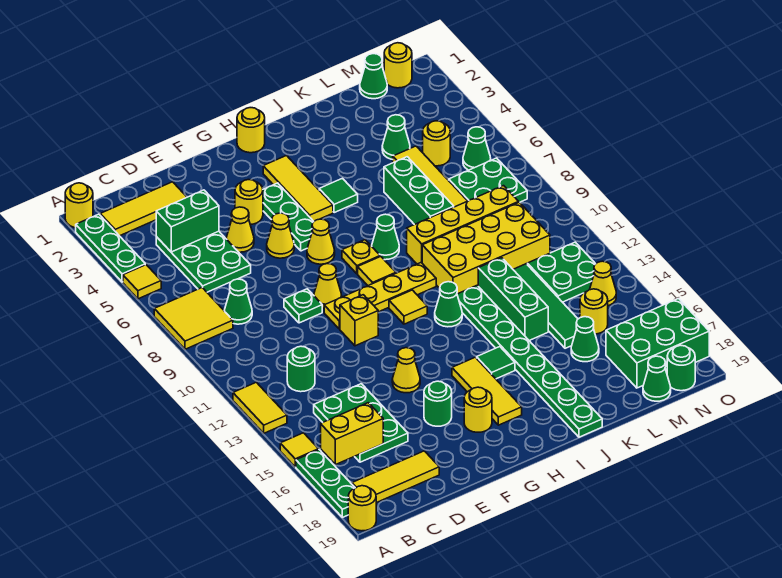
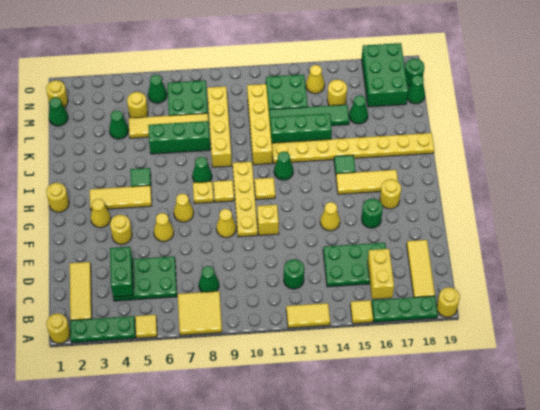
yellow 1x1 cone [226,207,254,252] -> yellow 1x1 cone moved to [91,199,111,228]
green 1x1 plate [284,289,322,323] -> none
green 1x3 plate [263,183,314,251] -> none
yellow 2x4 brick [422,202,550,294] -> yellow 1x4 brick [247,84,272,165]
green 1x8 plate [457,286,602,437] -> yellow 1x8 plate [272,133,434,163]

